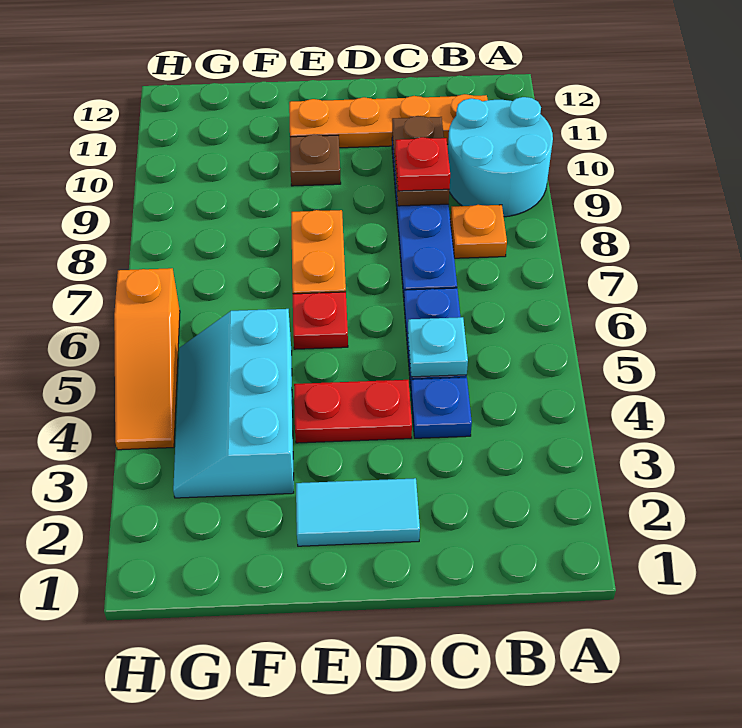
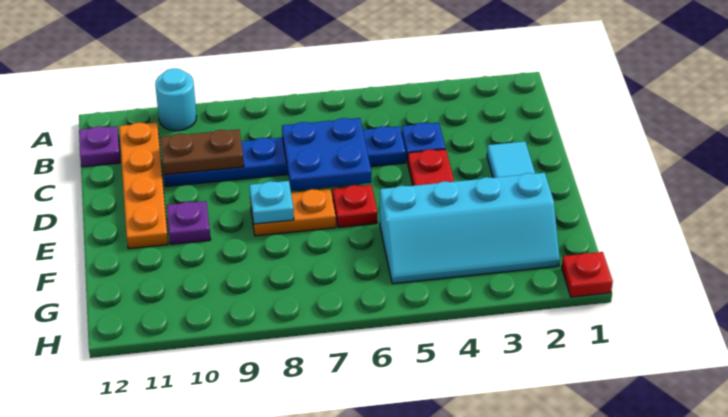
cyan 2x2 round brick [448,97,553,217] -> cyan 1x1 round brick [155,69,197,131]
orange 1x1 plate [450,205,507,258] -> none
none -> purple 1x1 plate [79,126,120,167]
cyan 1x1 plate [408,317,468,377] -> cyan 1x1 plate moved to [249,181,294,224]
none -> blue 2x2 plate [282,118,371,191]
red 1x1 plate [395,137,450,191] -> red 1x1 plate moved to [562,252,613,297]
brown 1x1 plate [290,134,341,186] -> purple 1x1 plate [167,201,211,244]
cyan 2x3 slope [173,309,294,498] -> cyan 2x4 slope [380,173,560,284]
orange 1x3 slope [114,268,180,450] -> none

